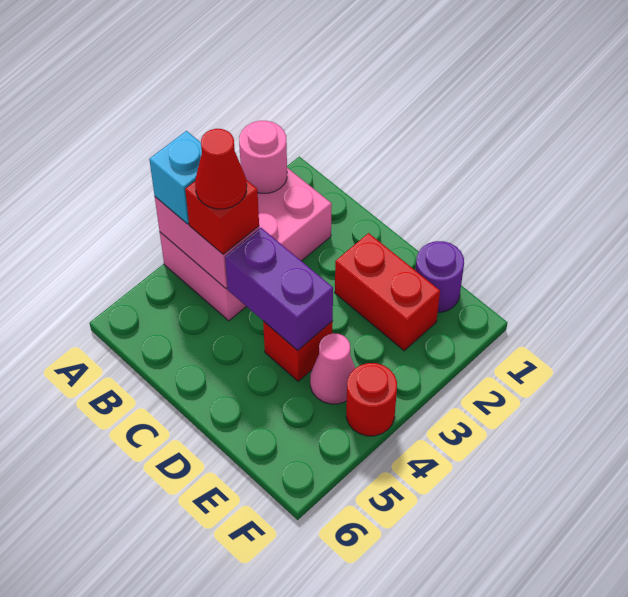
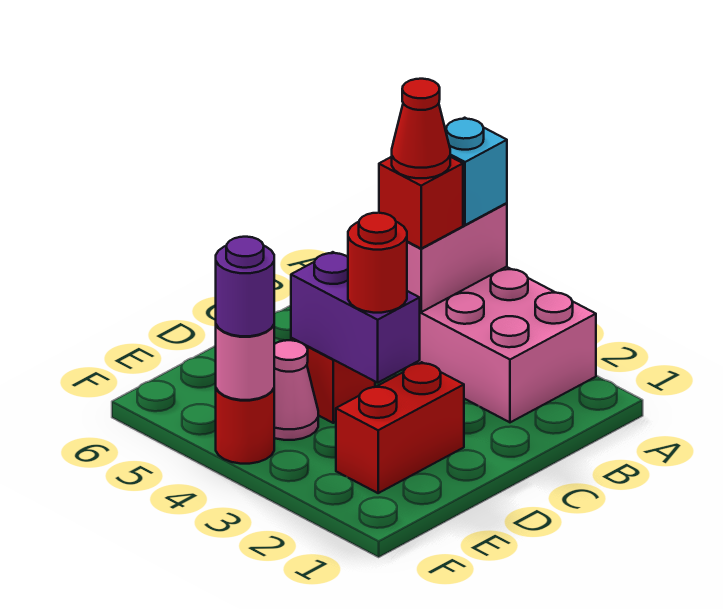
pink 1x1 round brick [239,121,287,193] -> pink 1x1 round brick moved to [216,325,274,400]
purple 1x2 brick [225,228,333,350] -> purple 1x2 brick turned to [291,252,420,383]
none -> red 1x1 round brick [348,213,407,313]
purple 1x1 round brick [415,241,464,312] -> purple 1x1 round brick moved to [216,237,274,336]

